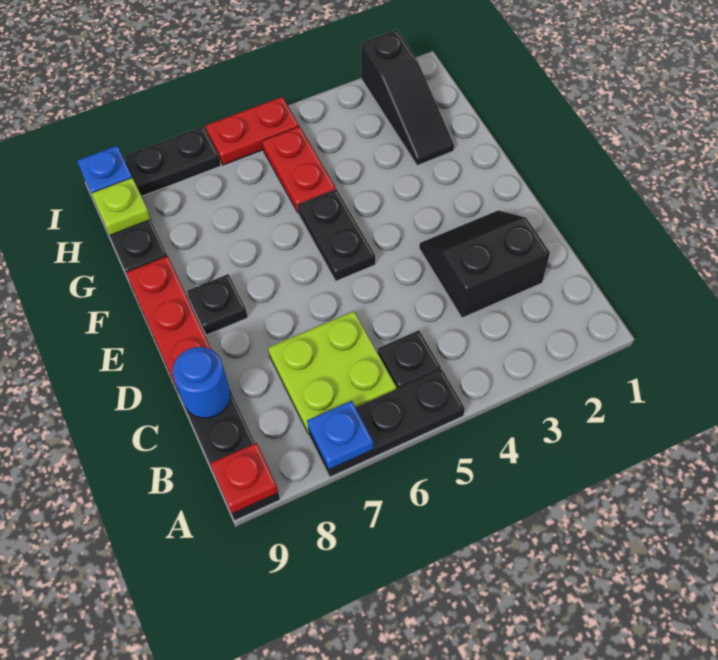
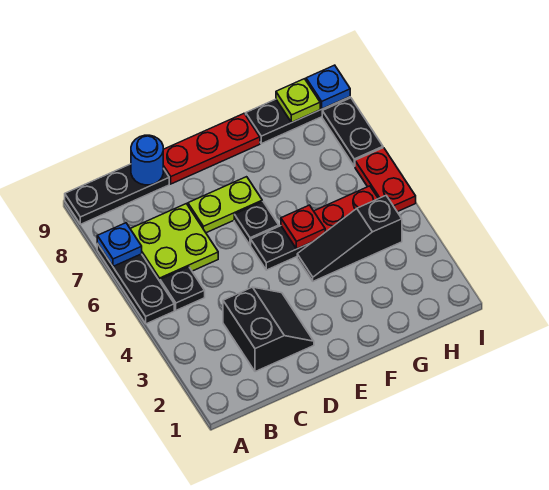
red 1x1 plate [210,443,278,514] -> red 1x1 plate moved to [281,205,325,249]
none -> lime 1x2 plate [188,177,262,233]
black 1x1 plate [187,274,248,335] -> black 1x1 plate moved to [234,202,279,245]
black 1x3 slope [360,30,454,165] -> black 1x3 slope moved to [297,196,402,281]

